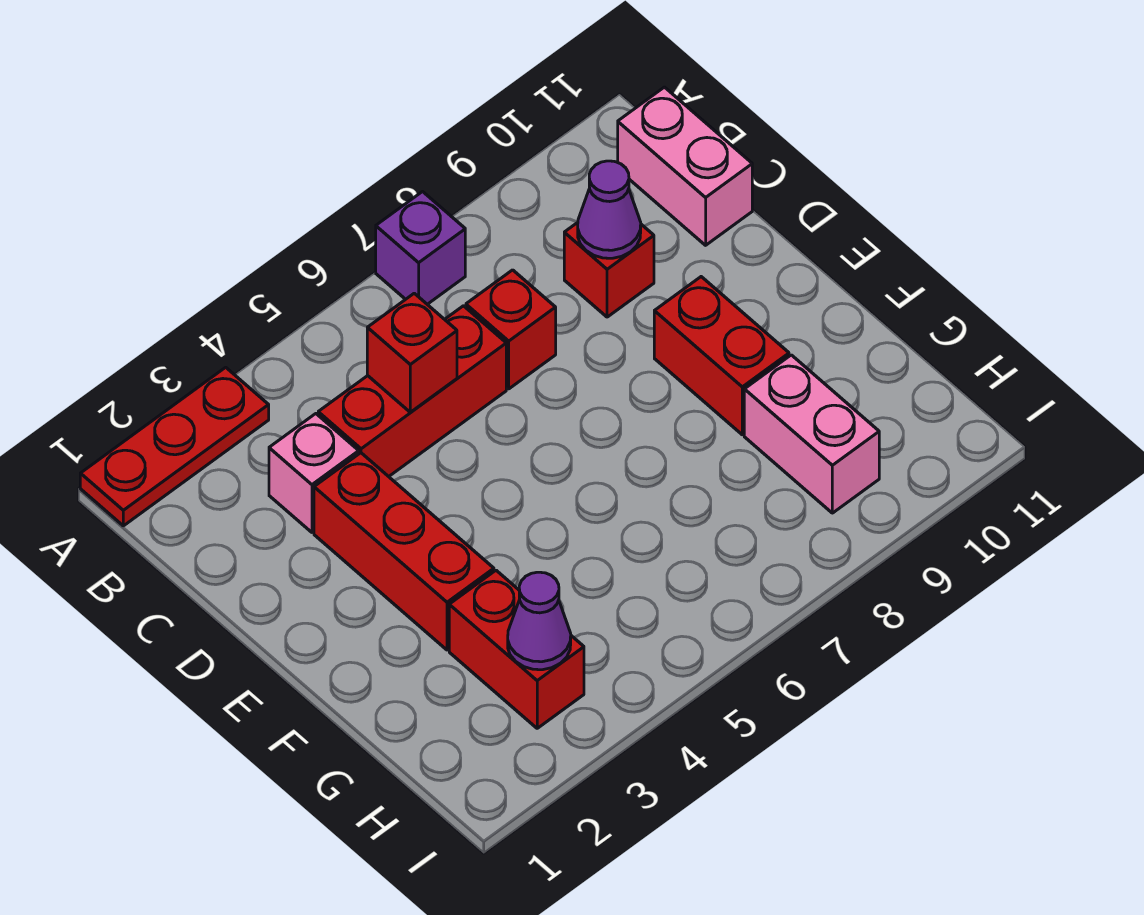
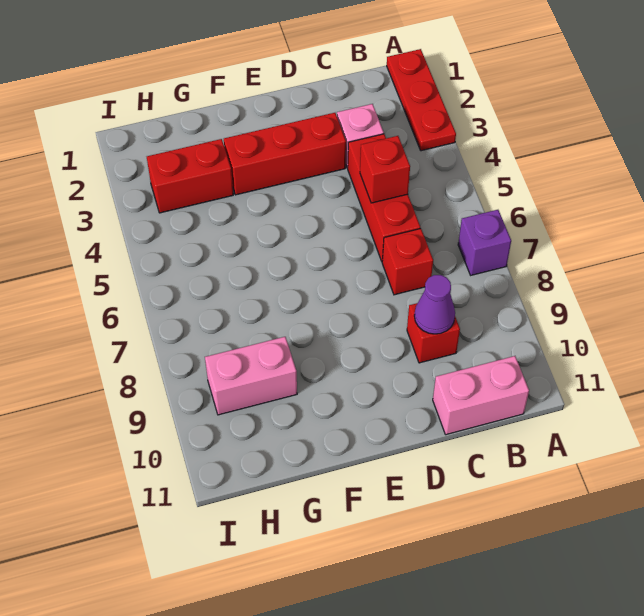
red 1x2 brick [654,277,789,435] -> none
purple 1x1 cone [508,572,571,670] -> none

